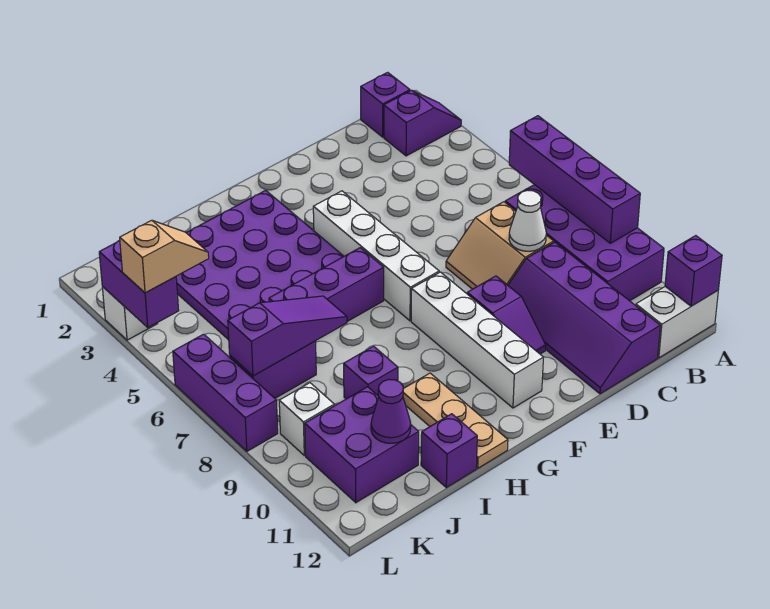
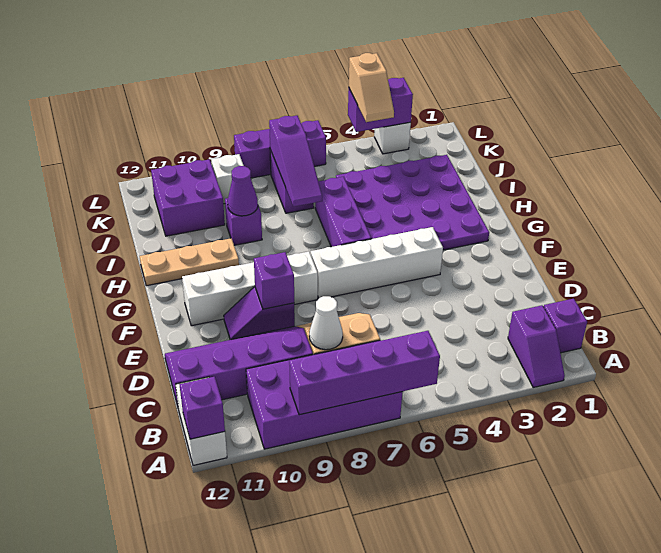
purple 1x1 brick [421,414,477,488] -> purple 1x1 brick moved to [254,252,294,309]
purple 1x1 cone [371,379,411,443] -> purple 1x1 cone moved to [228,166,258,216]

